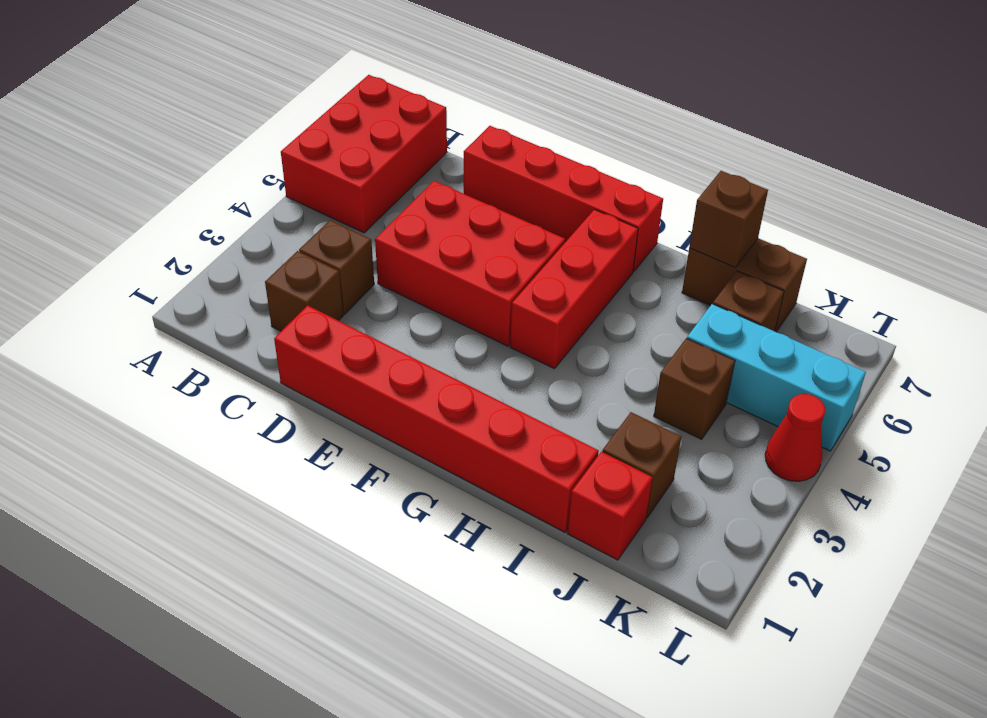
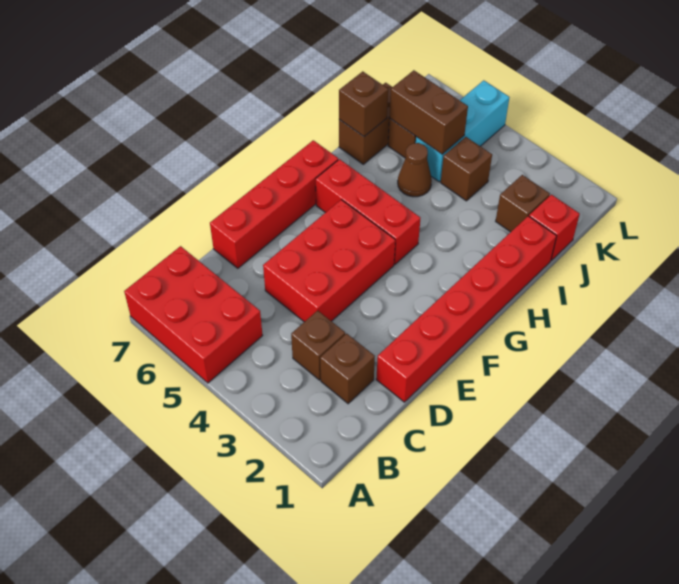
none -> brown 1x1 cone [398,143,432,197]
none -> brown 1x2 brick [389,70,468,154]
red 1x1 cone [765,394,825,481] -> none

